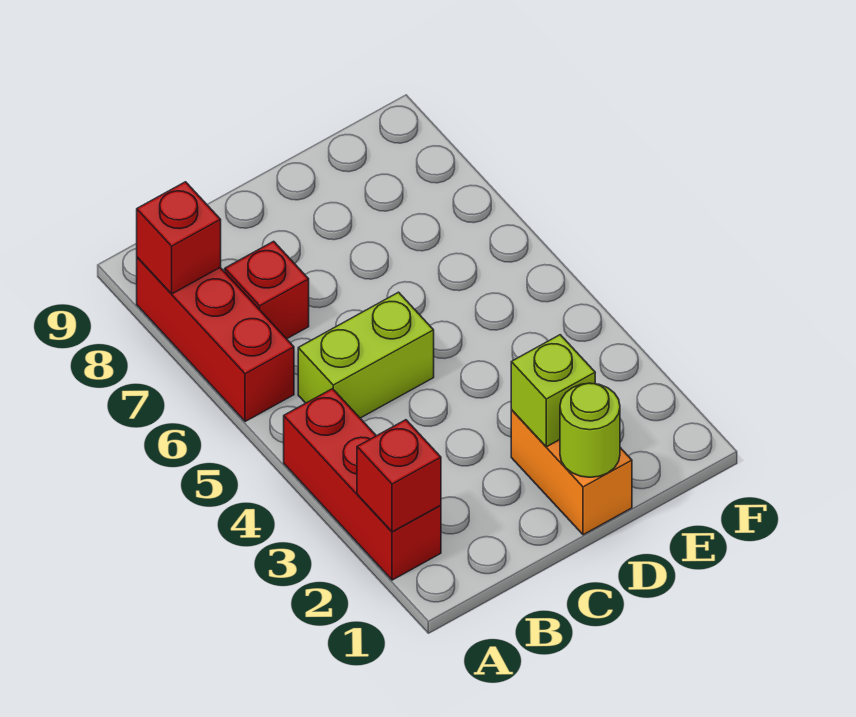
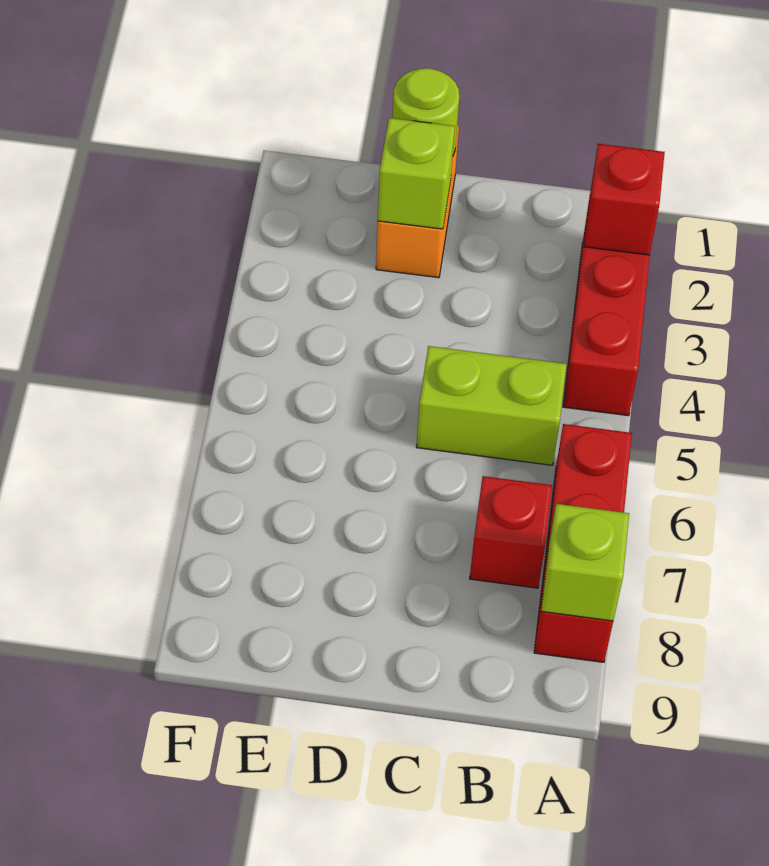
red 1x1 brick [137,182,221,294] -> lime 1x1 brick [541,504,629,621]

